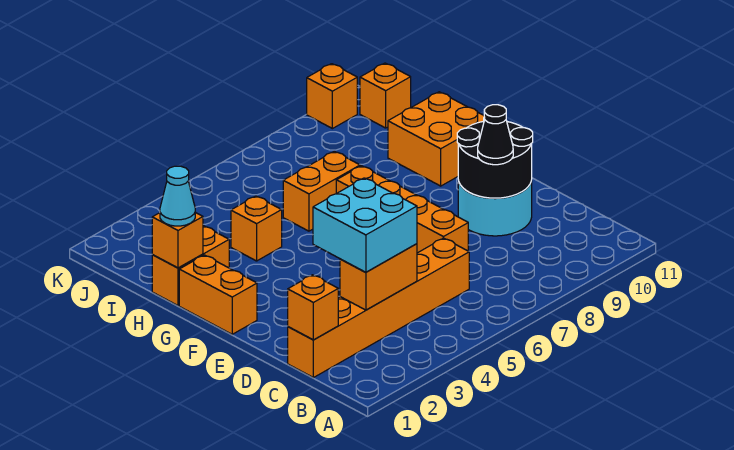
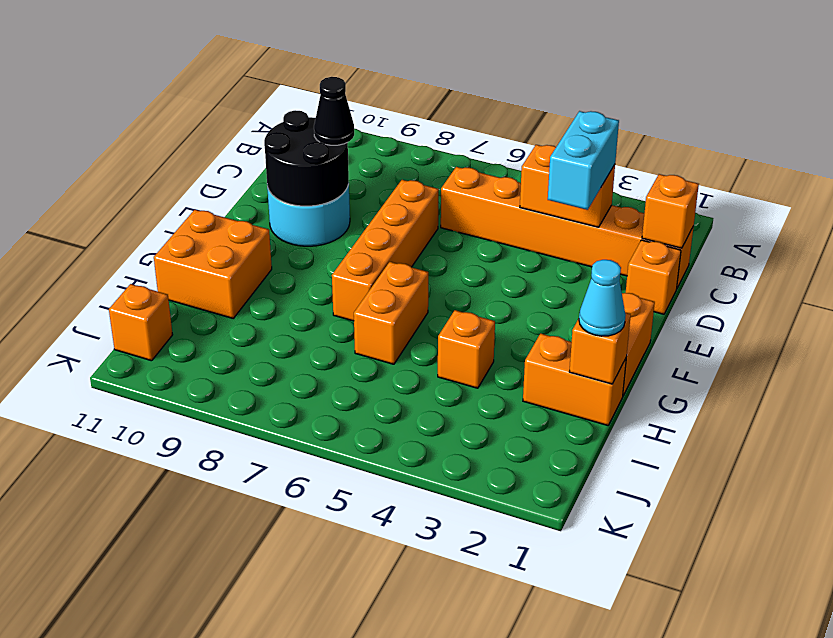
cyan 2x2 brick [313,178,417,272] -> cyan 1x2 brick [548,111,619,210]
orange 1x2 brick [283,151,360,231] -> orange 1x2 brick turned to [354,262,428,364]
orange 1x1 brick [307,64,357,129] -> orange 1x1 brick moved to [626,240,681,314]

